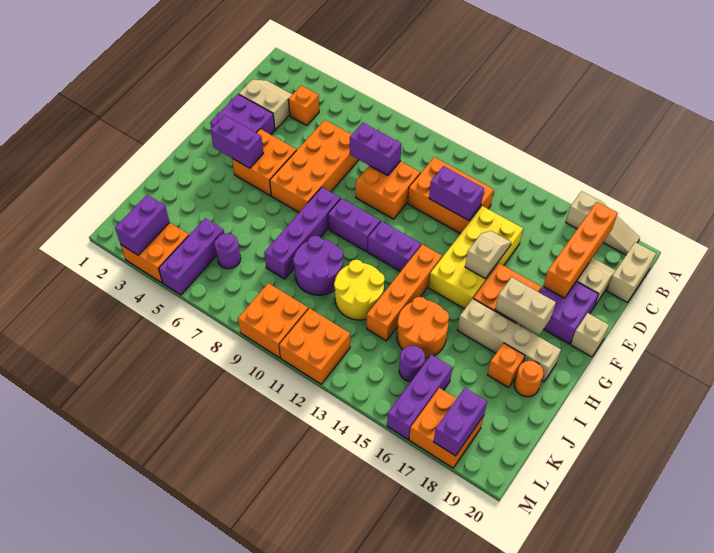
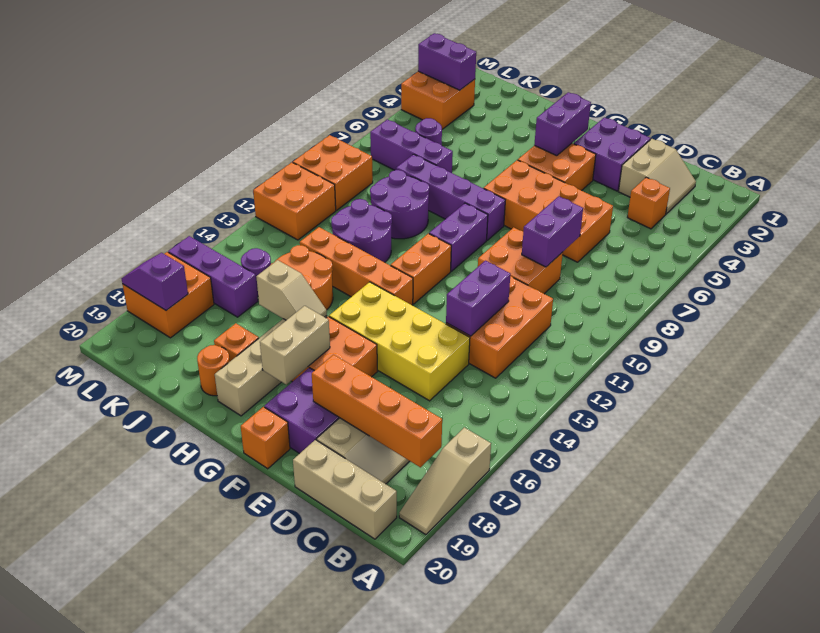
tan 1x2 brick [607,242,656,302] -> tan 1x3 brick [293,440,397,539]
tan 1x2 slope [465,231,511,279] -> tan 1x2 slope moved to [256,260,327,320]
tan 1x1 brick [571,313,609,357] -> orange 1x1 brick [241,407,290,469]
purple 1x2 brick [368,221,421,272] -> orange 1x2 brick [391,233,451,304]
yellow 2x2 round brick [334,260,385,320] -> purple 2x2 round brick [331,199,392,262]
purple 1x3 brick [159,218,224,295] -> purple 1x3 brick moved to [370,119,453,173]
purple 1x2 brick [434,388,487,456] -> purple 1x2 slope [121,253,188,310]

